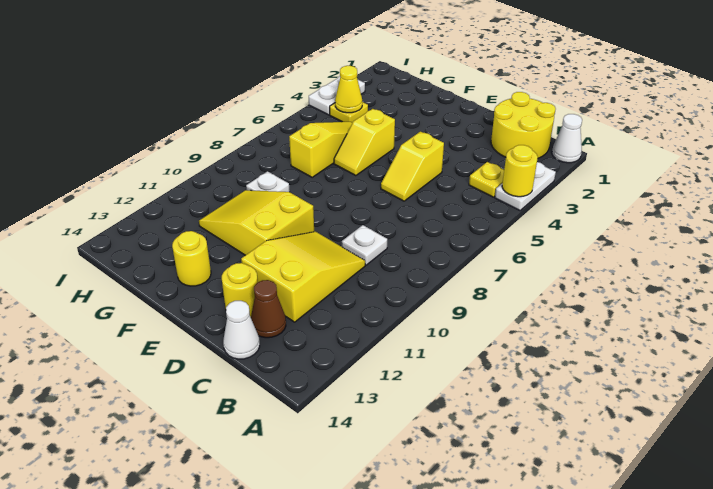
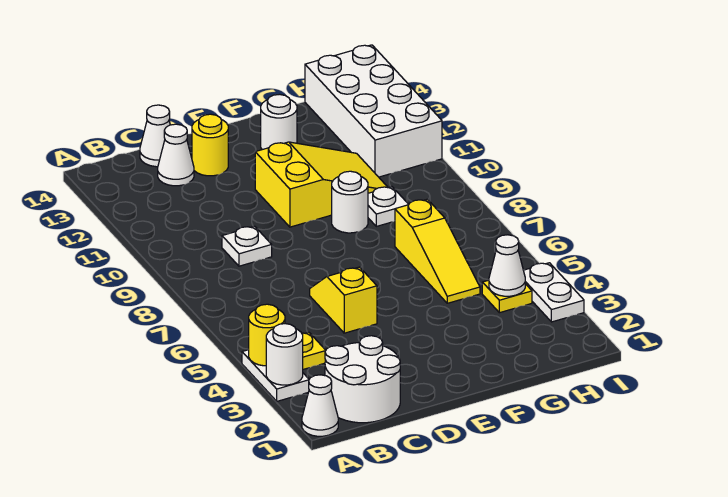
none -> white 1x1 round brick [266,324,303,385]
yellow 2x2 round brick [491,92,556,158] -> white 2x2 round brick [325,336,400,423]
yellow 2x3 slope [241,232,365,322] -> none
brown 1x1 cone [251,280,286,338] -> white 1x1 cone [158,124,194,186]
yellow 1x2 slope [334,109,395,176] -> none
none -> white 1x1 round brick [332,171,368,233]
yellow 1x1 round brick [172,231,211,286] -> white 1x1 round brick [261,94,297,150]
yellow 1x1 cone [335,66,362,113] -> white 1x1 cone [489,235,525,296]
none -> white 2x4 brick [305,45,442,177]

